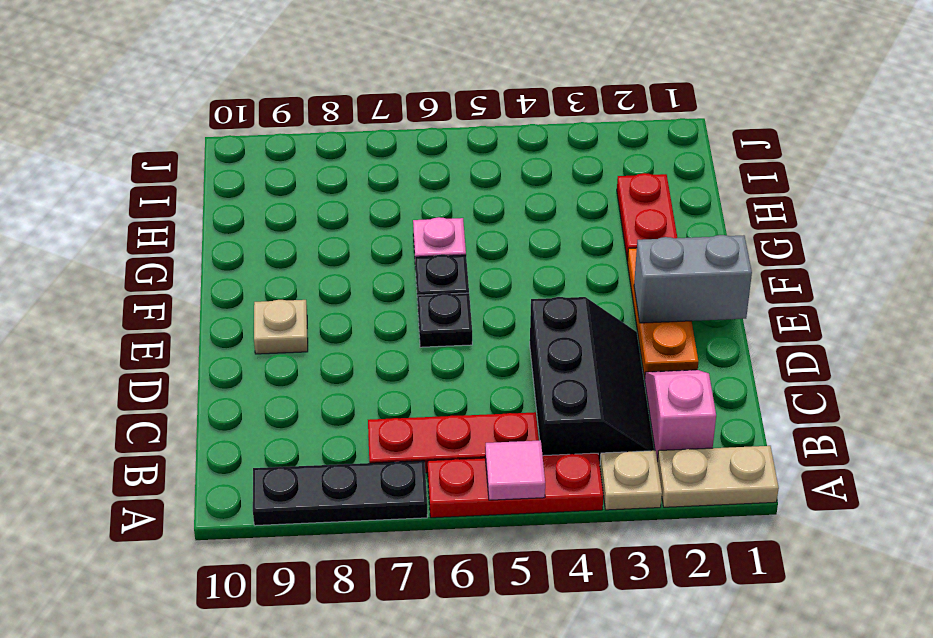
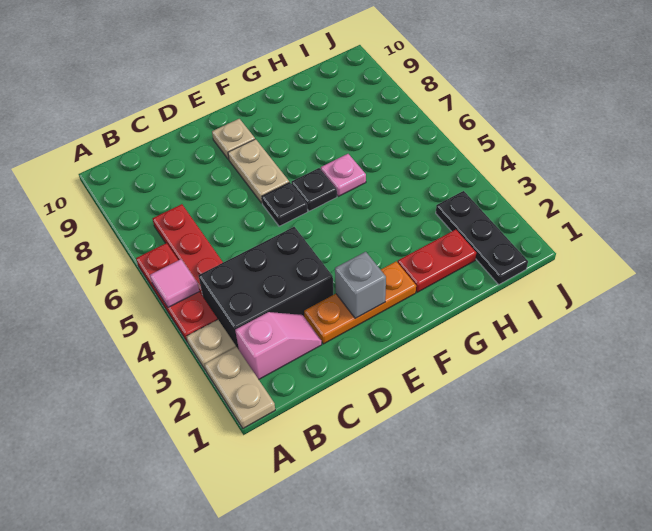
black 1x3 plate [253,461,427,526] -> black 1x3 plate moved to [436,191,528,285]
black 2x3 slope [530,297,654,464] -> black 2x3 brick [198,227,333,350]
grey 1x2 brick [634,235,752,323] -> grey 1x1 brick [335,252,386,318]
none -> tan 1x2 plate [228,139,289,203]

